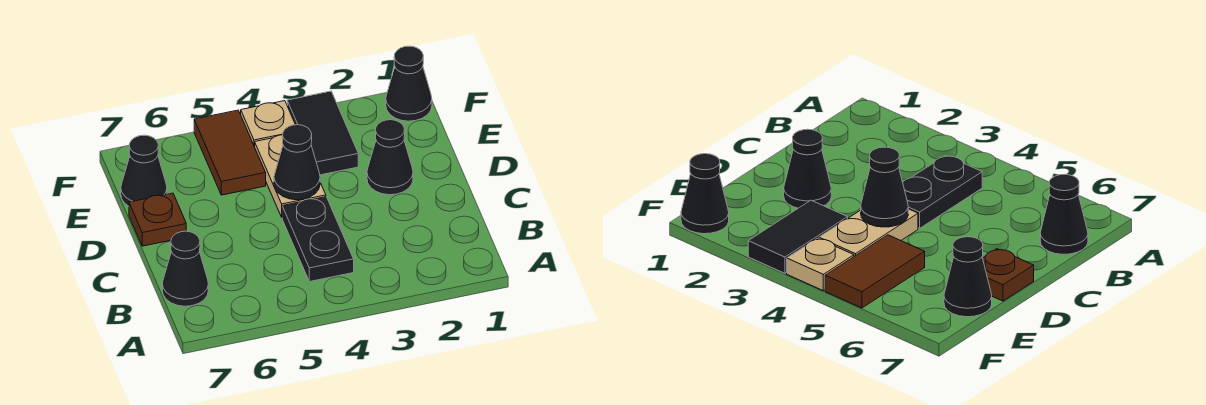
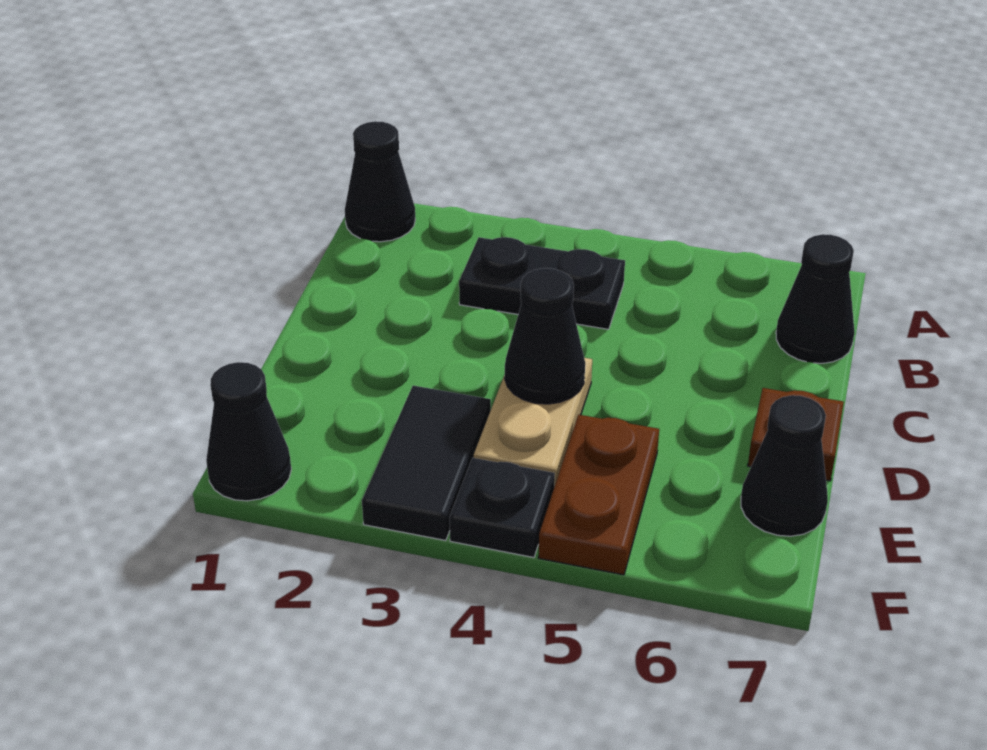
black 1x2 plate [282,197,354,282] -> black 1x2 plate turned to [459,237,625,329]
black 1x1 cone [367,120,413,195] -> black 1x1 cone moved to [345,121,415,242]
brown 1x2 tile [194,110,266,195] -> brown 1x2 plate [538,415,659,575]
tan 1x1 plate [241,101,295,147] -> black 1x1 plate [450,458,555,557]

